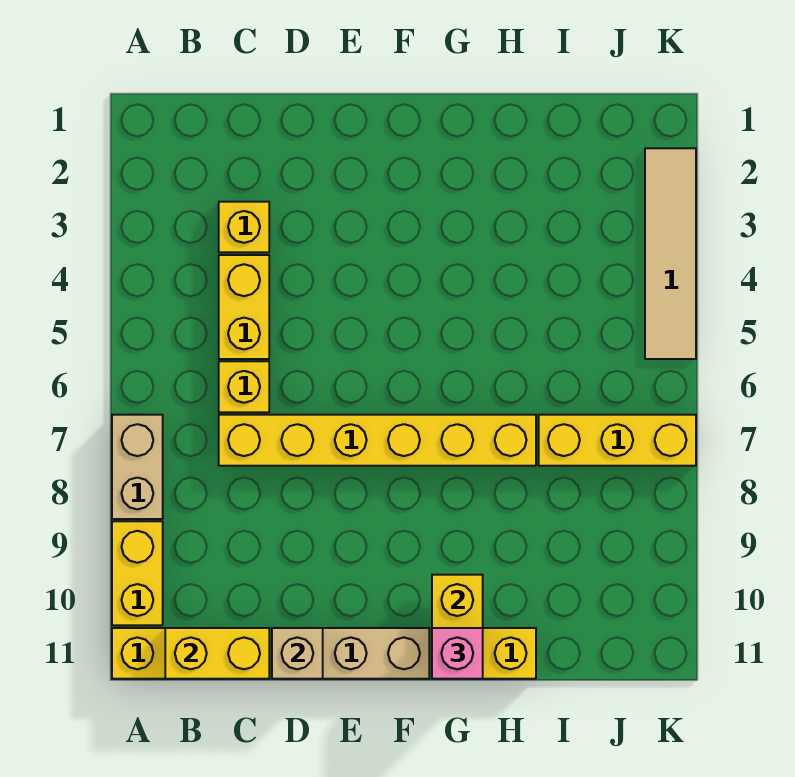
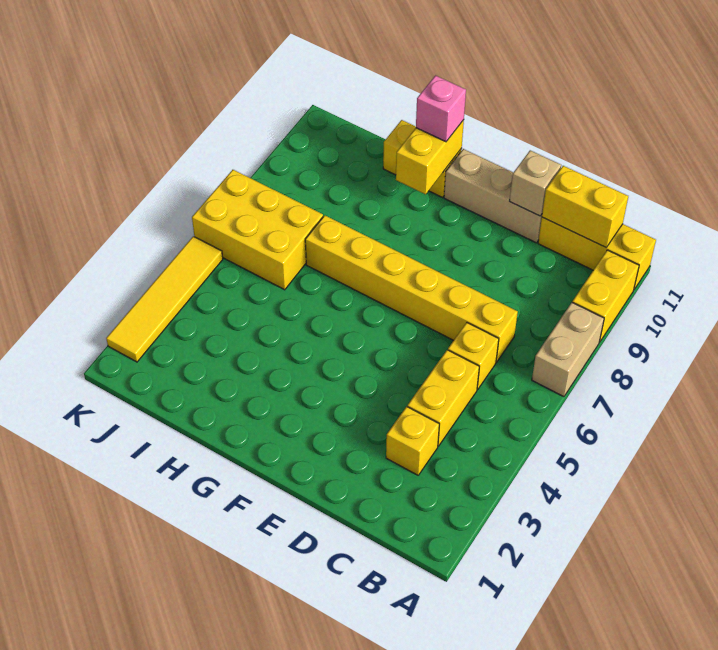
yellow 1x3 brick [539,415,696,466] -> yellow 2x3 brick [192,170,323,290]
tan 1x4 tile [645,148,696,359] -> yellow 1x4 tile [106,236,223,362]

